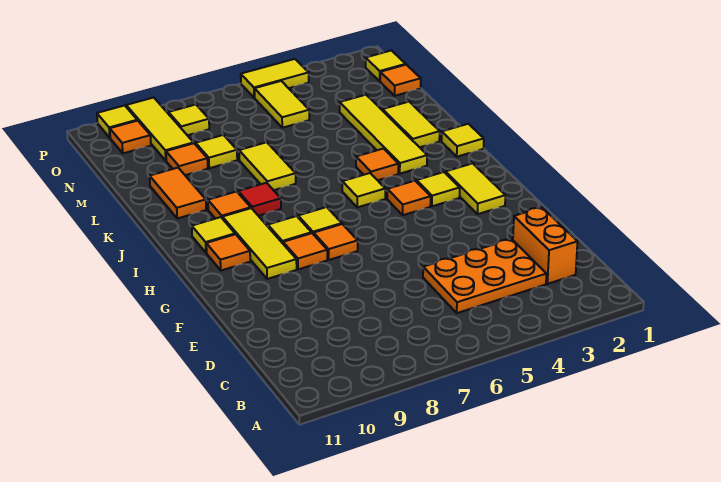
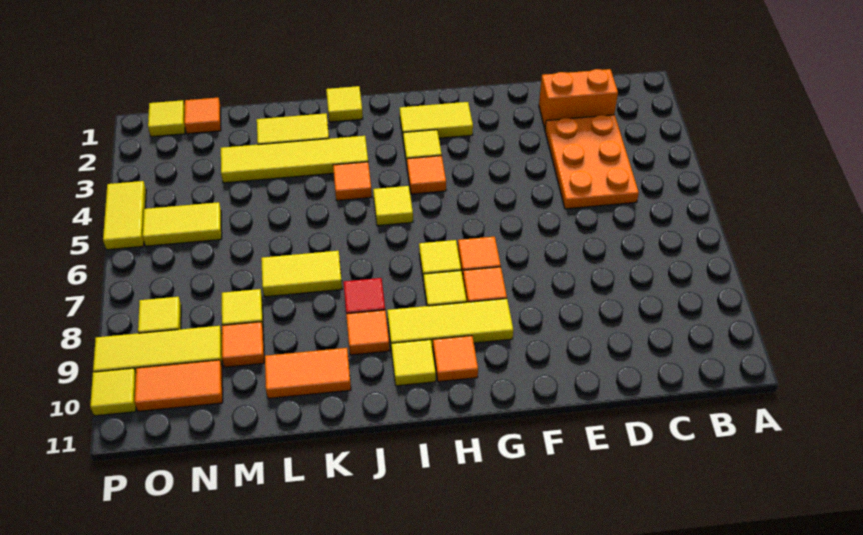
orange 1x1 tile [110,121,151,153] -> orange 1x2 tile [135,360,223,411]

